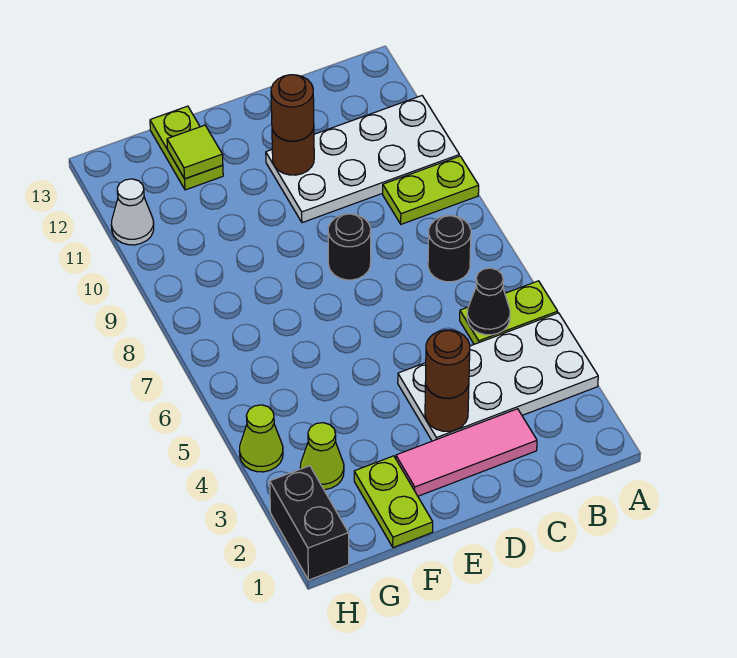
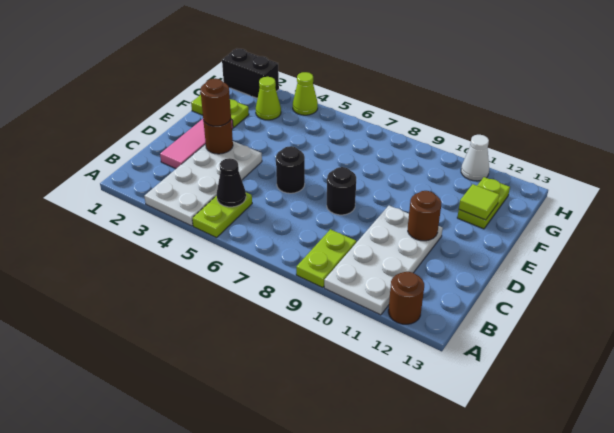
black 1x1 round brick [428,216,471,282] -> black 1x1 round brick moved to [276,146,305,193]
brown 1x1 round brick [271,75,314,141] -> brown 1x1 round brick moved to [388,272,424,324]
lime 1x2 plate [150,106,223,190] -> lime 1x2 plate turned to [457,177,510,229]

